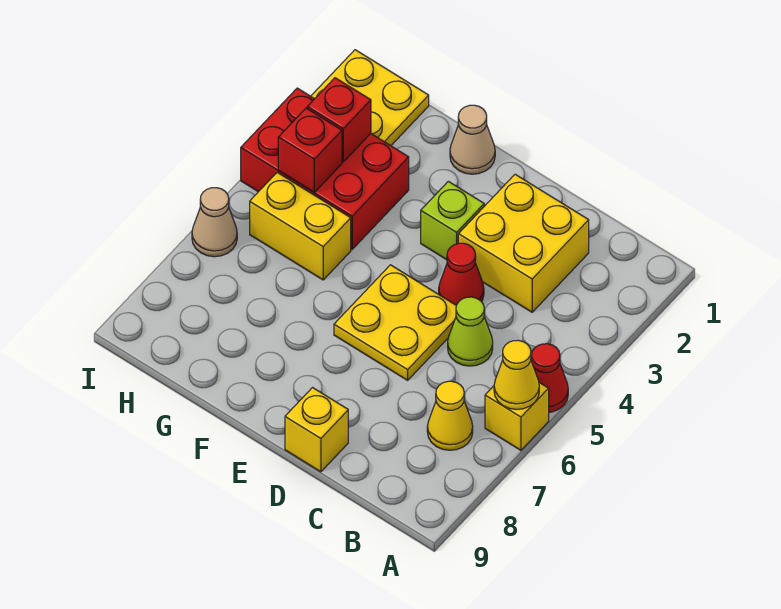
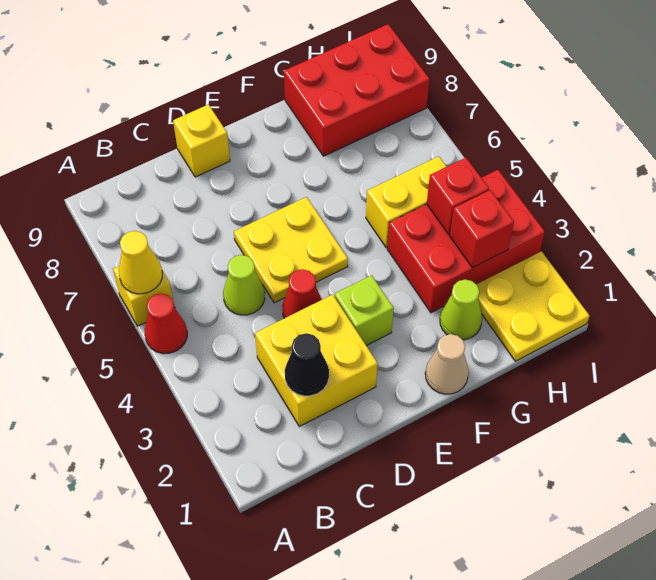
yellow 1x1 cone [427,381,473,450] -> none
none -> black 1x1 cone [285,333,329,396]
none -> lime 1x1 cone [440,279,482,340]
none -> red 2x3 brick [284,24,429,156]
tan 1x1 cone [192,188,237,257] -> none

